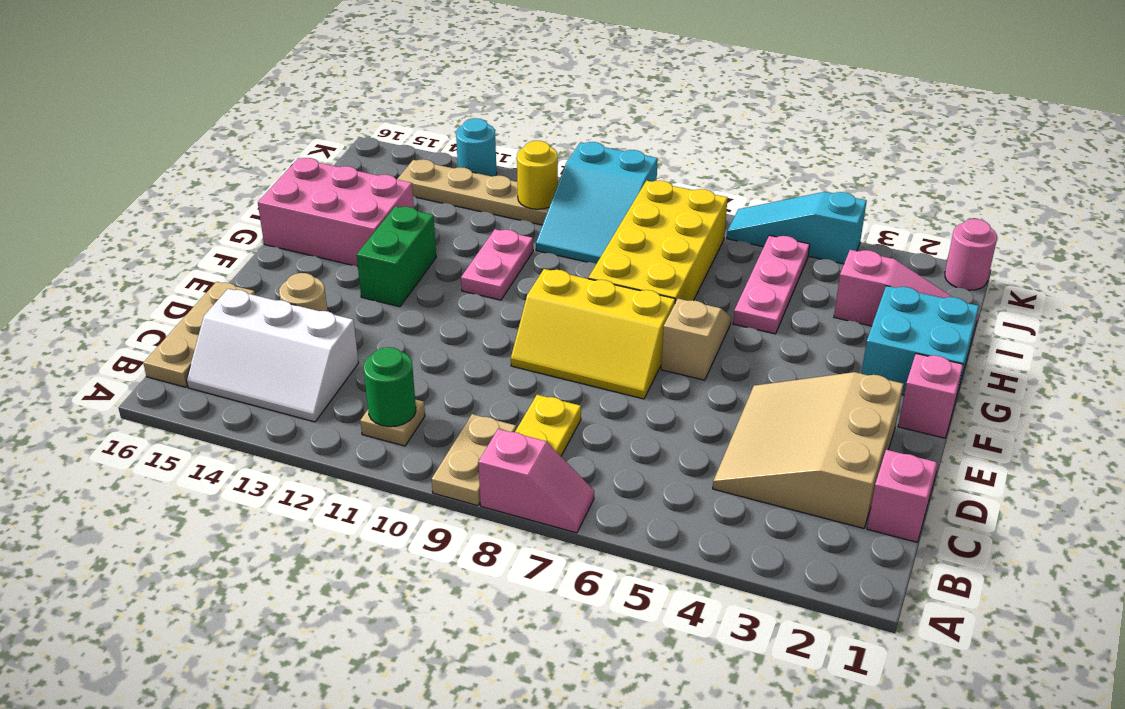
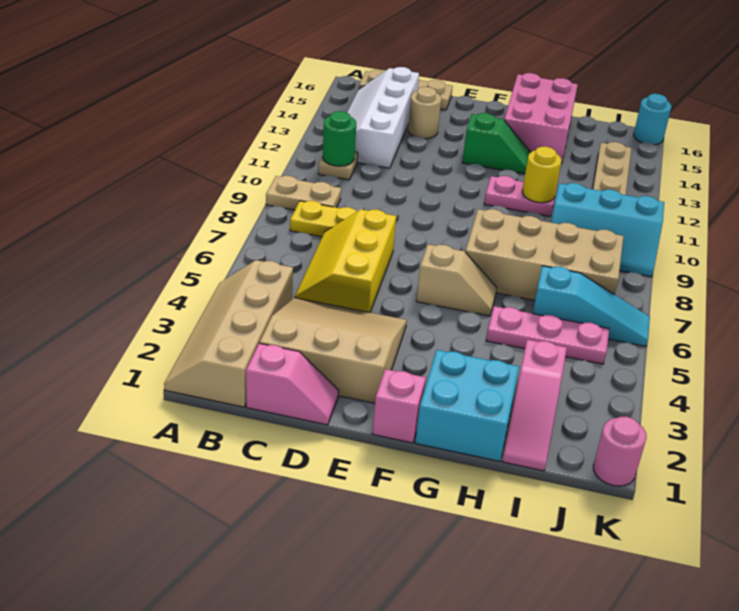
none -> tan 2x4 slope [164,260,293,407]
pink 1x2 slope [478,429,594,533] -> none
white 2x3 slope [187,289,358,422] -> white 2x4 slope [347,67,419,168]
yellow 2x3 slope [511,269,675,399] -> yellow 2x3 slope moved to [295,209,396,312]
green 1x2 brick [357,206,436,307] -> green 1x2 slope [462,113,531,174]
yellow 2x4 brick [588,180,728,303] -> tan 2x4 brick [465,209,624,300]
cyan 2x3 slope [536,142,658,264] -> cyan 2x3 slope turned to [551,183,664,277]
yellow 1x1 round brick [517,141,558,209] -> yellow 1x1 round brick moved to [522,147,562,203]
cyan 1x3 slope [727,192,867,264] -> cyan 1x3 slope turned to [533,266,650,346]
cyan 1x1 round brick [456,118,497,177] -> cyan 1x1 round brick moved to [634,94,671,145]

